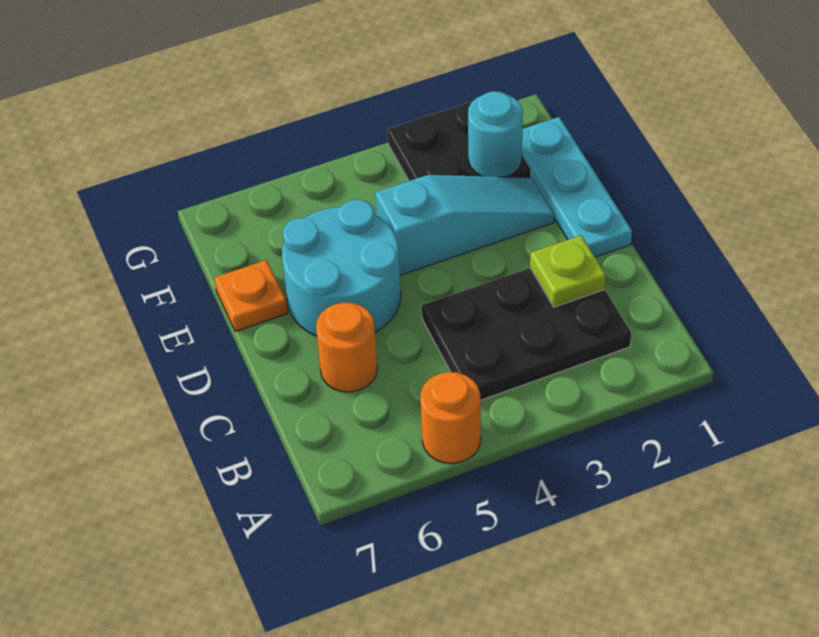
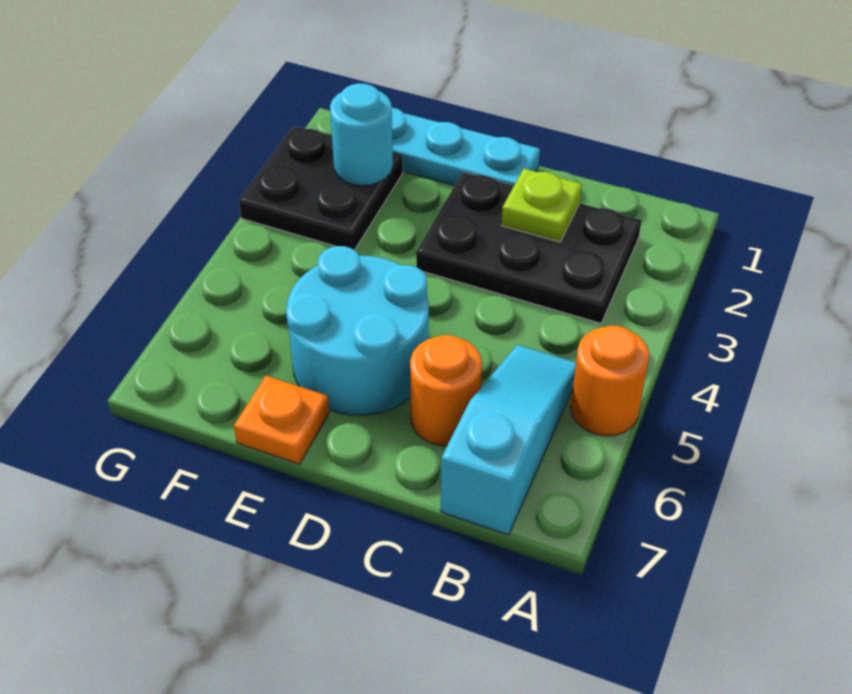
black 2x3 plate [422,268,631,400] -> black 2x3 plate turned to [416,172,642,323]
cyan 1x3 slope [375,175,555,275] -> cyan 1x3 slope moved to [441,345,576,535]

